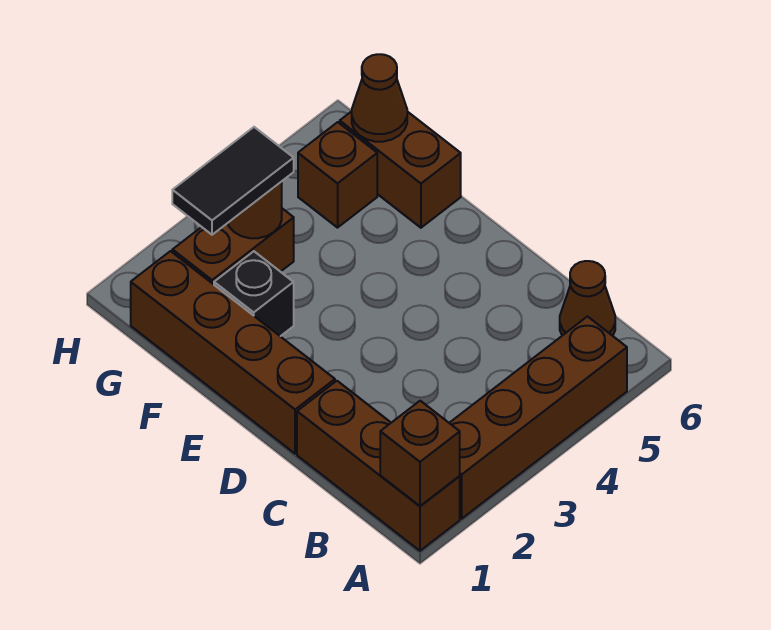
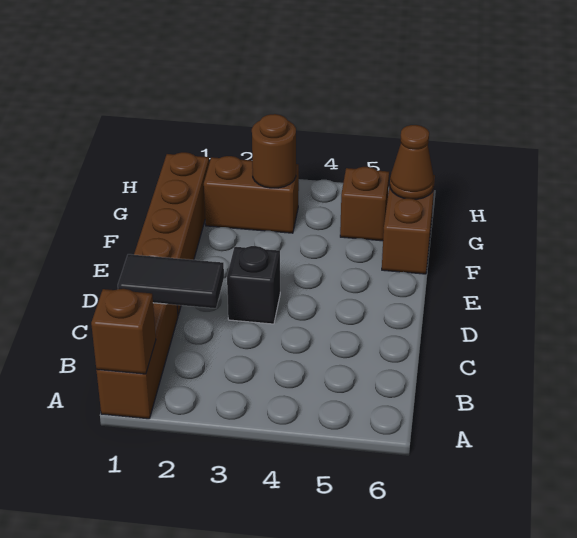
brown 1x4 brick [450,317,627,519] -> none
brown 1x1 cone [560,261,615,336] -> none
black 1x1 brick [214,251,294,336] -> black 1x1 brick moved to [227,246,280,324]
black 1x2 tile [172,127,294,235] -> black 1x2 tile moved to [118,254,224,308]

